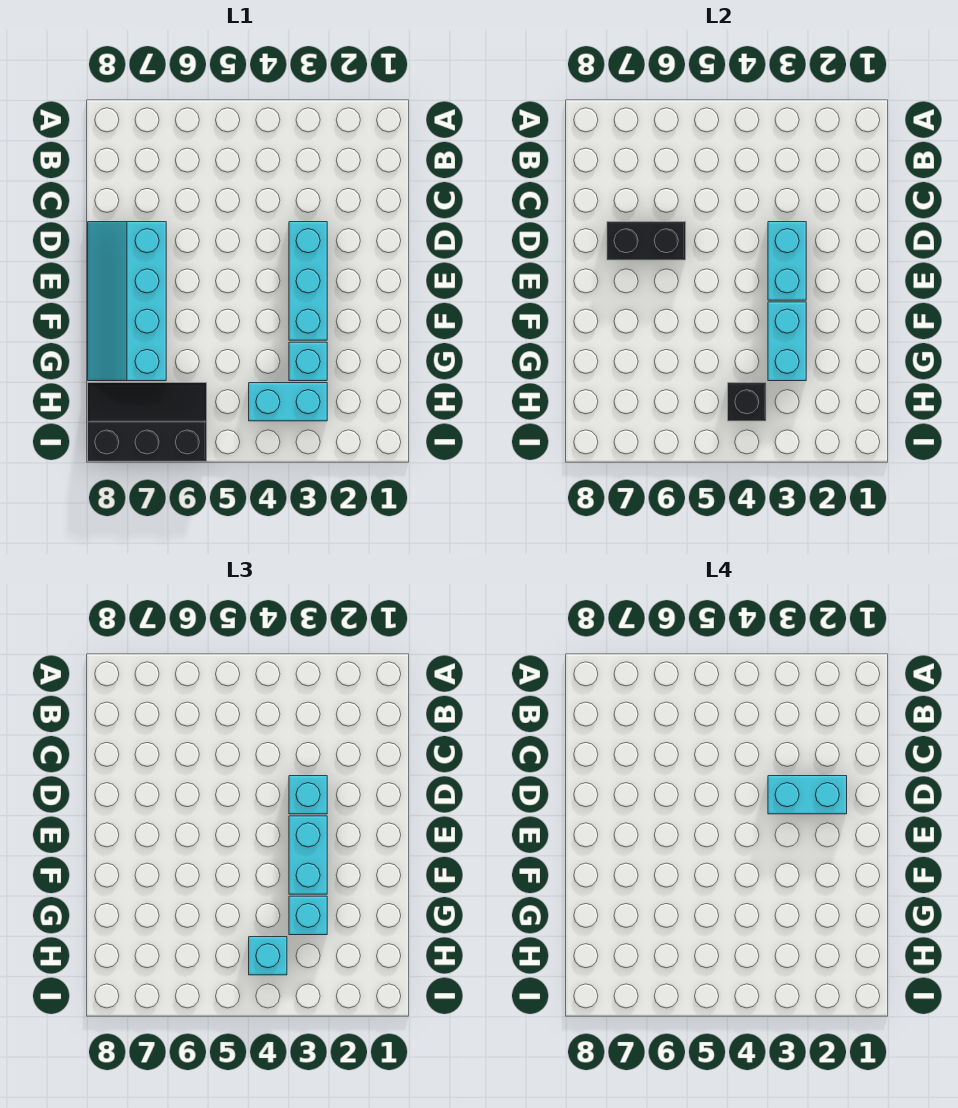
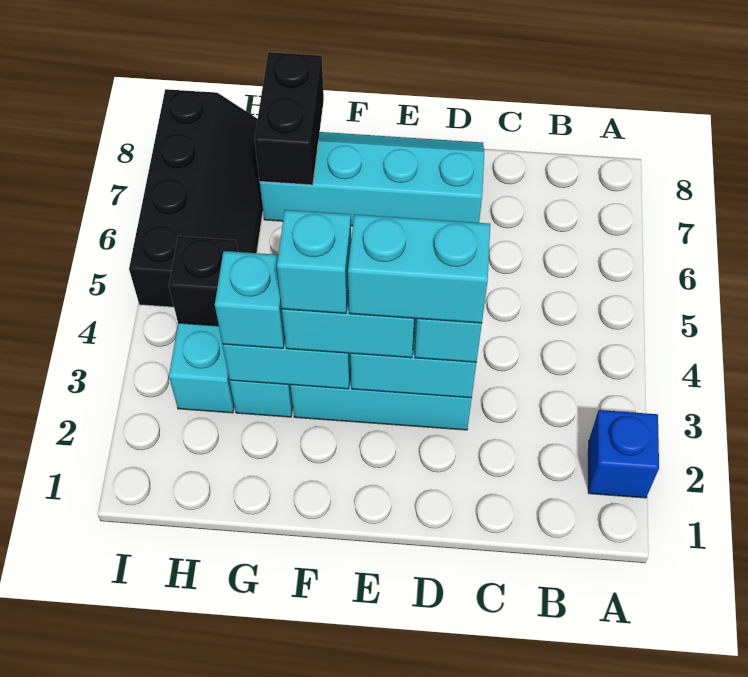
none -> blue 1x1 brick [588,410,659,498]
cyan 1x2 brick [768,776,847,814] -> cyan 1x2 brick turned to [348,214,490,323]
black 1x2 brick [607,222,686,260] -> black 1x2 brick moved to [254,52,324,185]
cyan 1x1 brick [249,937,287,975] -> cyan 1x1 brick moved to [277,210,351,313]
black 2x3 slope [88,383,207,461] -> black 2x4 slope [129,89,263,307]

